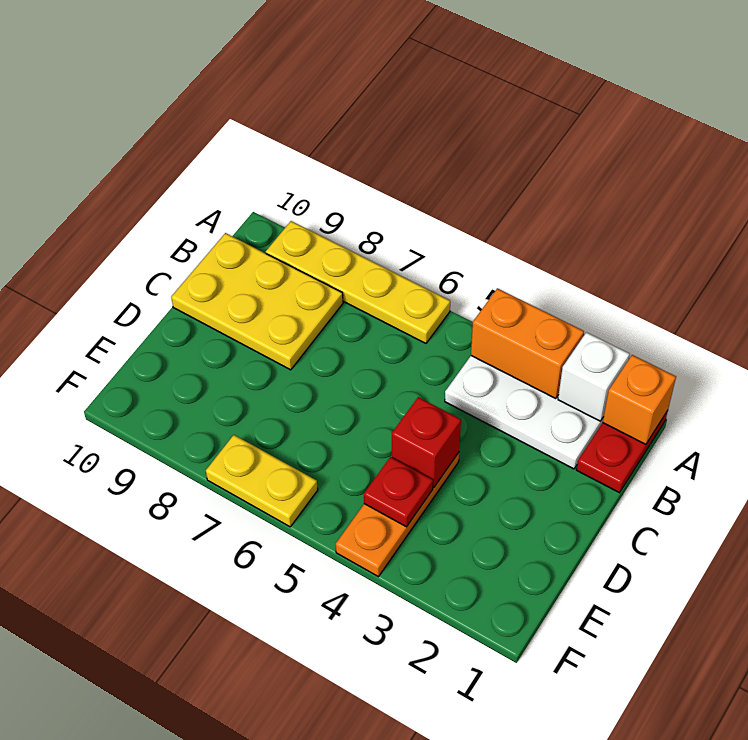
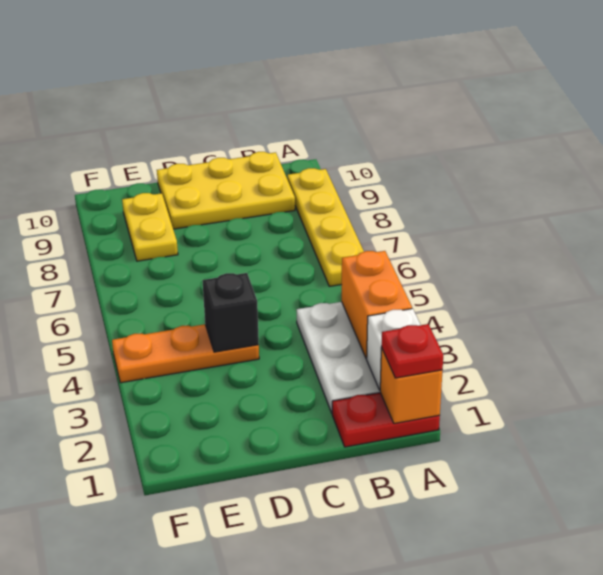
yellow 2x3 plate [171,233,343,370] -> yellow 2x3 plate turned to [157,152,295,229]
red 1x1 brick [392,397,461,488] -> black 1x1 brick [202,273,259,352]
red 1x1 plate [364,457,433,527] -> red 1x1 plate moved to [382,324,443,378]
yellow 1x2 plate [206,435,318,527] -> yellow 1x2 plate moved to [122,193,178,261]

